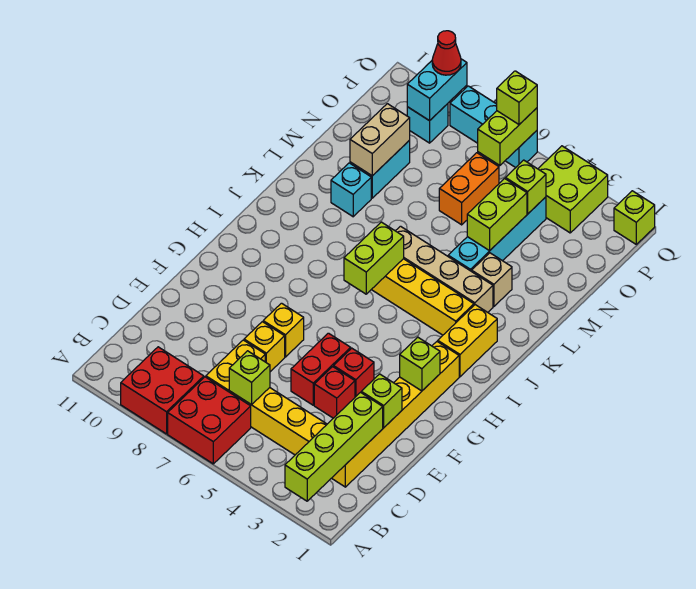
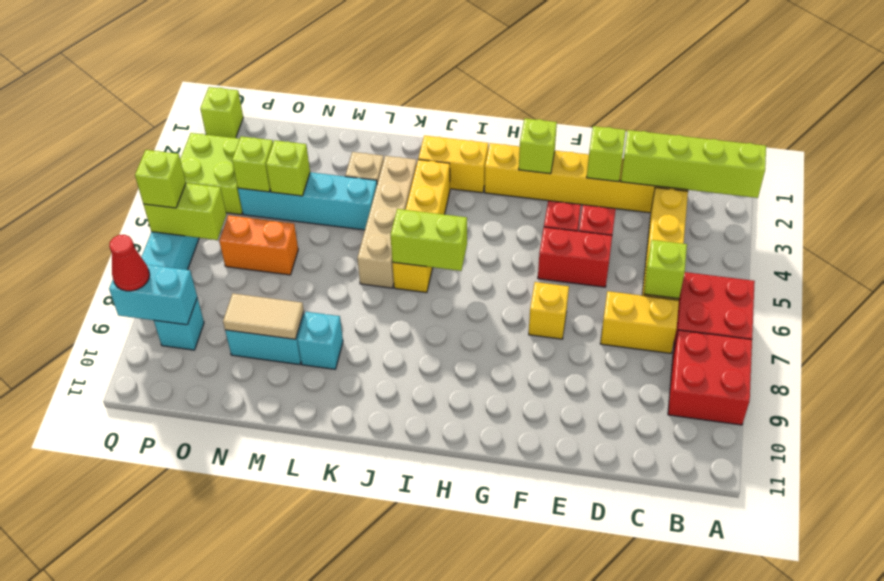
yellow 1x1 brick [244,322,285,372] -> none
lime 1x2 brick [467,179,527,251] -> lime 1x1 brick [266,140,310,196]
tan 1x2 brick [350,104,410,176] -> tan 1x2 tile [223,293,304,339]

